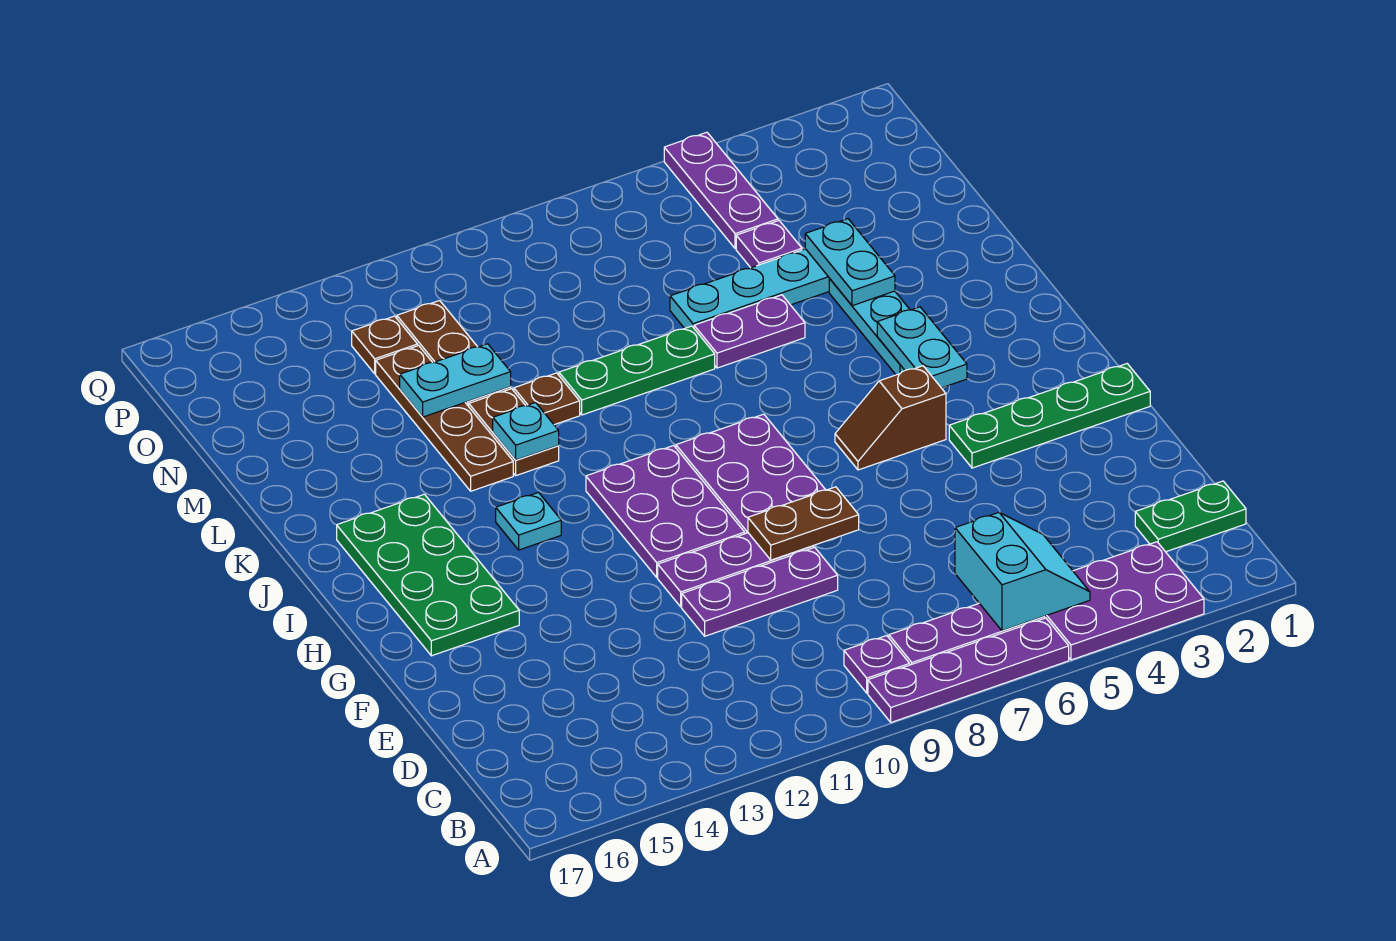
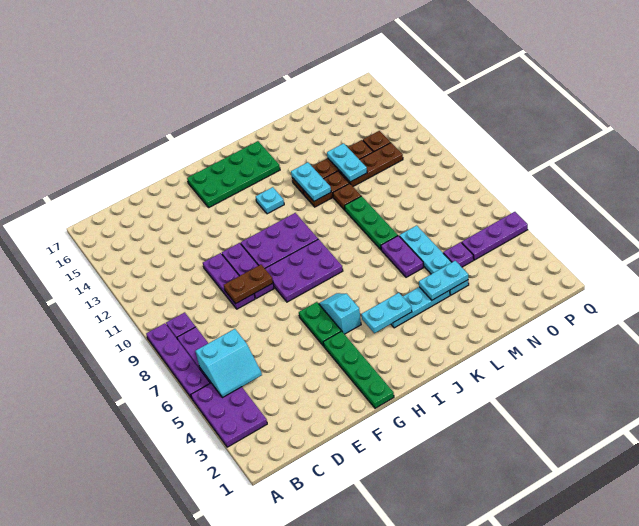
green 1x2 plate [1135,481,1246,552] -> green 1x2 plate moved to [299,302,341,346]
brown 1x2 plate [748,487,859,560] -> brown 1x2 plate turned to [224,265,273,304]
brown 1x2 slope [835,366,946,470] -> cyan 1x2 slope [319,293,361,334]
cyan 1x1 plate [493,403,559,460] -> cyan 1x2 plate [291,162,331,201]

